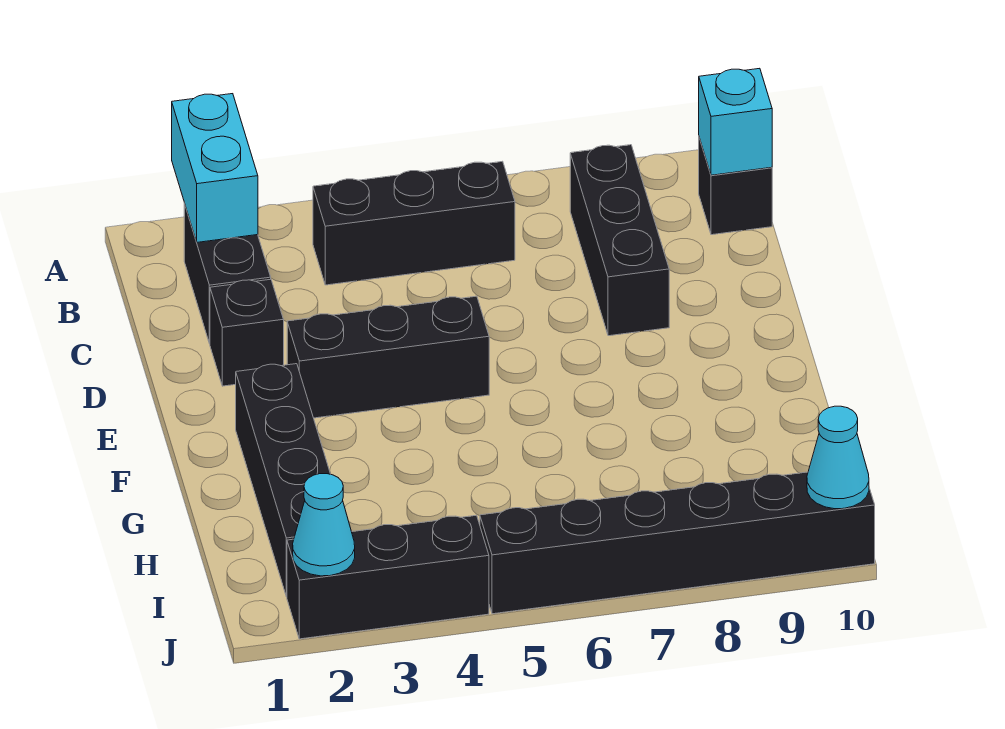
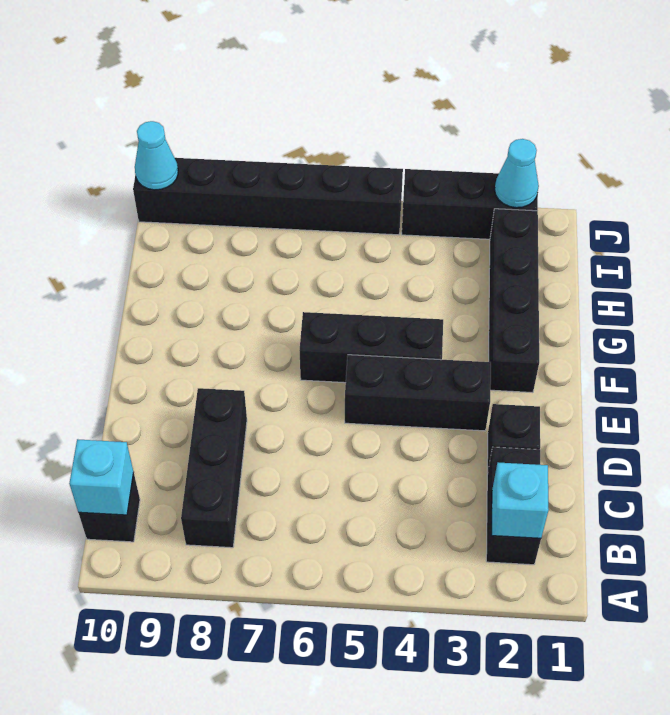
cyan 1x2 brick [172,94,258,242] -> cyan 1x1 brick [492,462,549,538]
black 1x3 brick [313,161,515,285] -> black 1x3 brick moved to [299,312,443,383]

